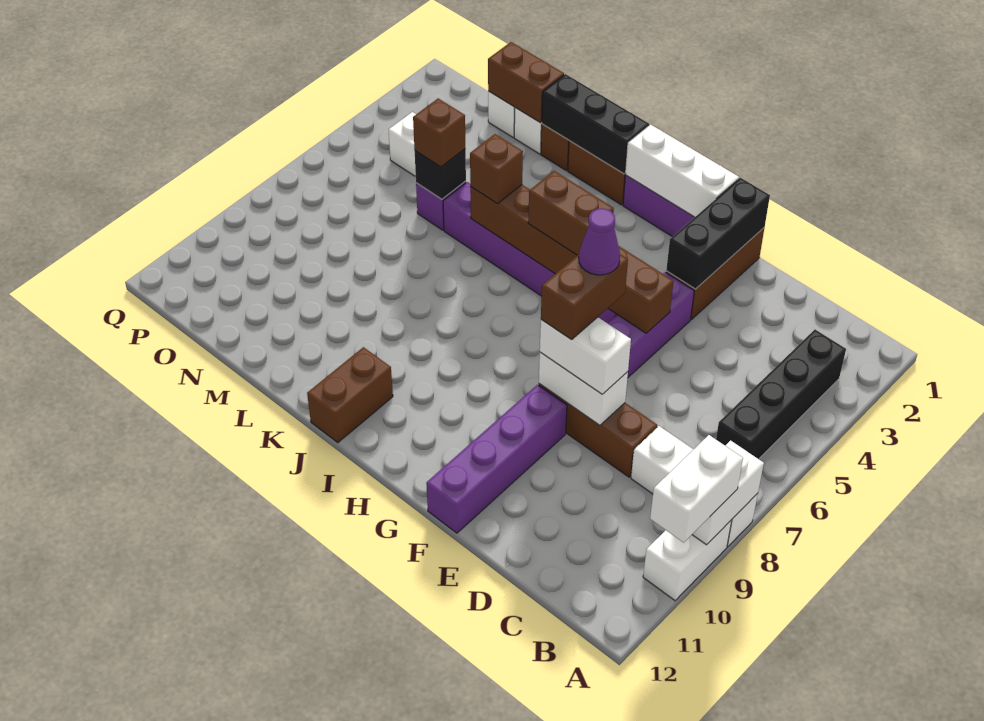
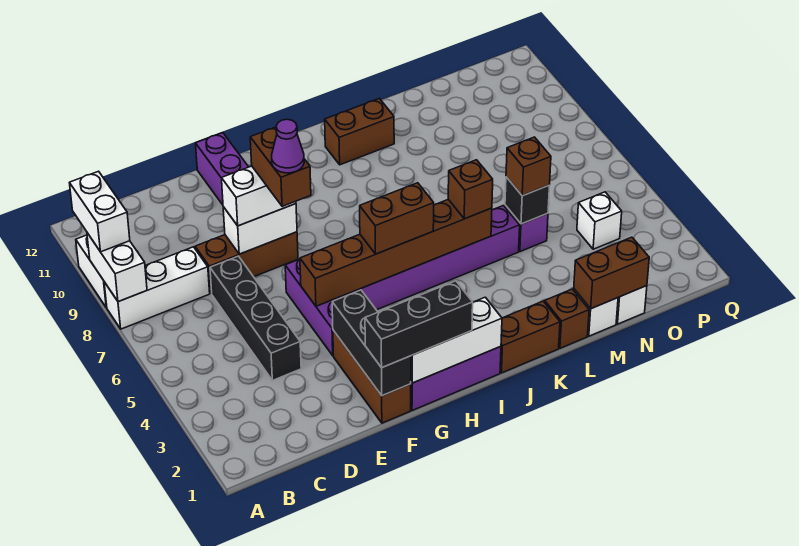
black 1x4 brick [716,329,846,459] -> black 1x4 brick moved to [210,256,301,380]
black 1x3 brick [542,74,649,174] -> black 1x3 brick moved to [365,281,473,368]
brown 1x2 brick [307,347,393,443] -> brown 1x2 brick turned to [325,99,394,165]

